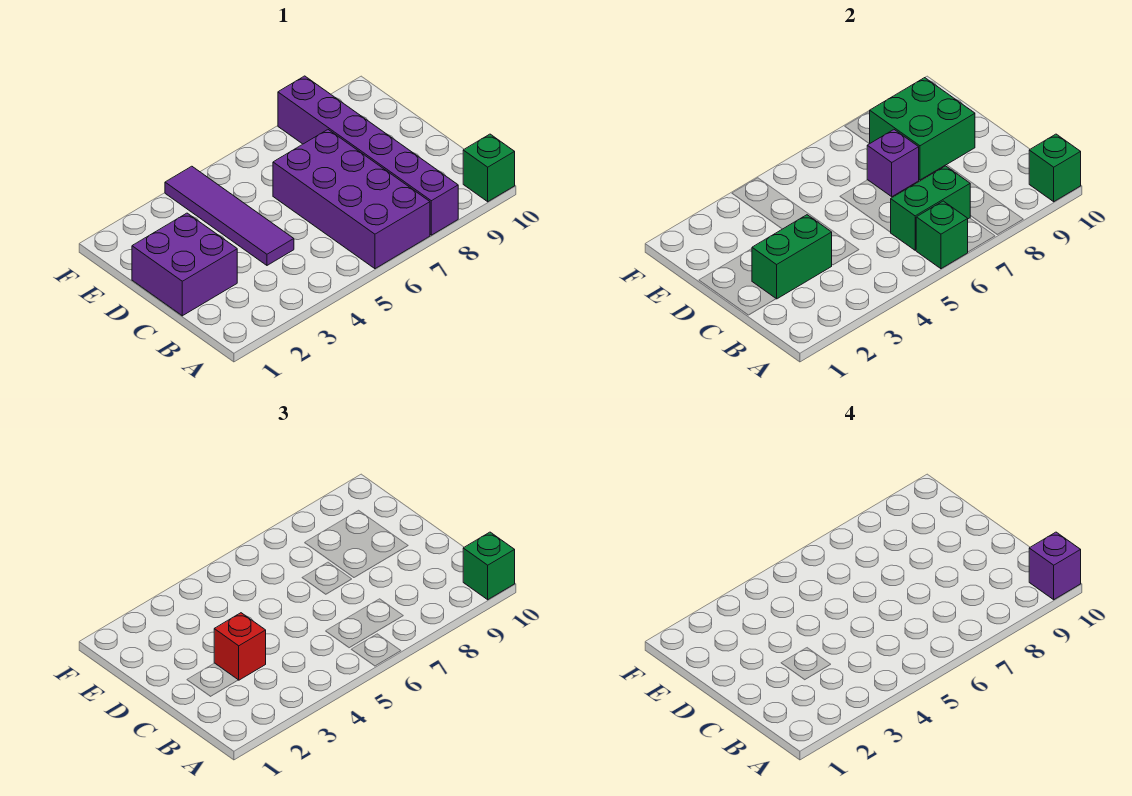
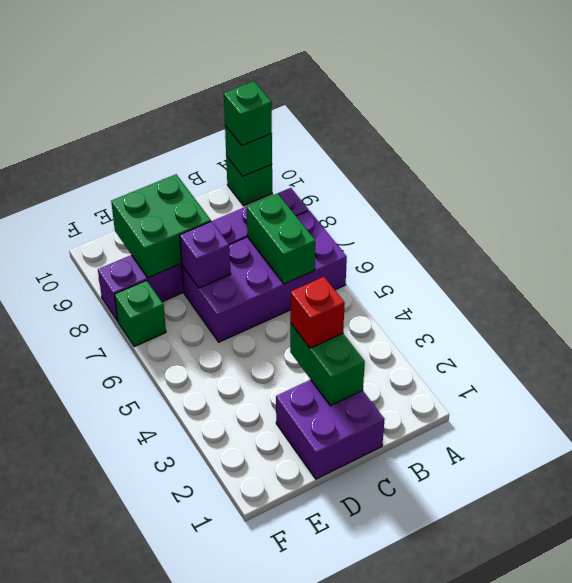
green 1x1 brick [916,201,968,269] -> green 1x1 brick moved to [115,280,166,347]
purple 1x1 brick [1029,532,1081,600] -> none
purple 1x4 tile [165,166,294,265] -> none

